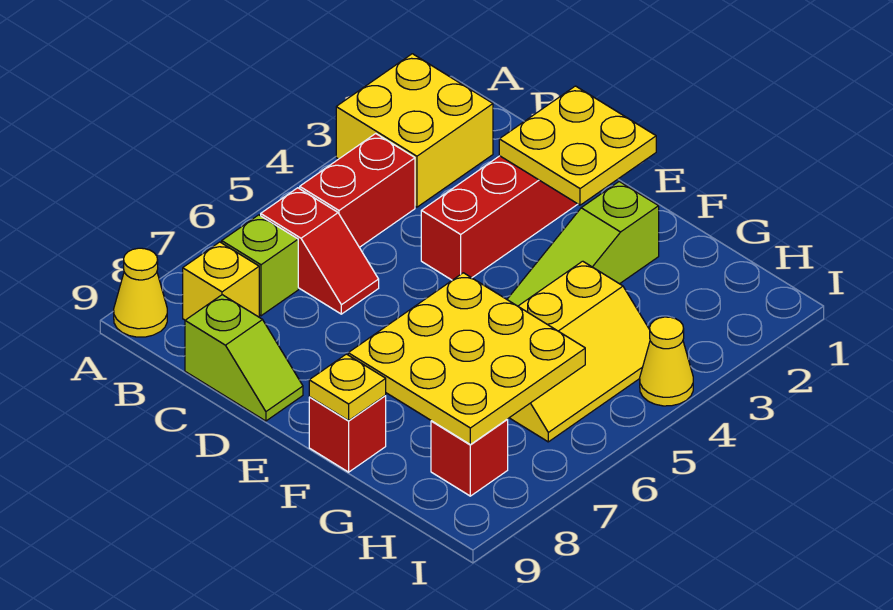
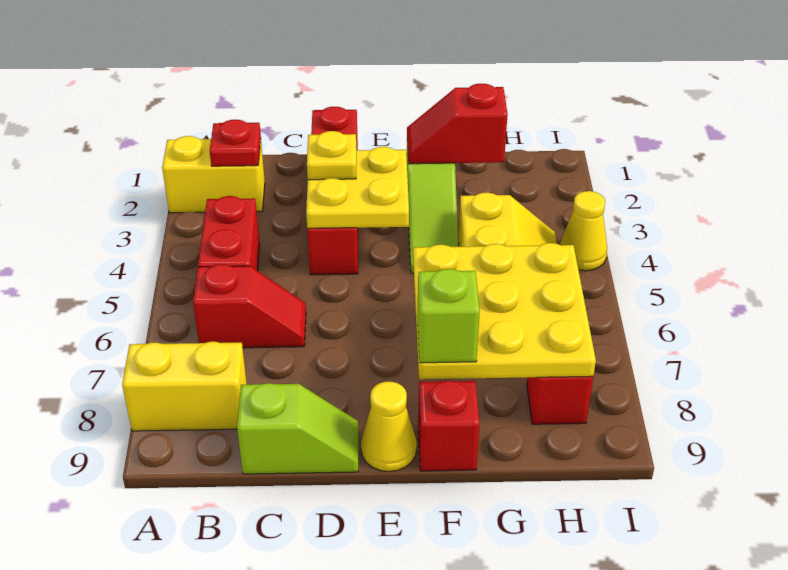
yellow 2x2 brick [336,54,493,207] -> yellow 1x2 brick [162,136,265,213]
yellow 1x1 cone [114,248,167,337] -> yellow 1x1 cone moved to [361,382,417,472]
none -> red 1x1 plate [210,120,261,166]
lime 1x1 brick [222,215,298,316] -> lime 1x1 brick moved to [417,269,480,363]
yellow 1x1 brick [183,242,259,320] -> yellow 1x2 brick [122,342,247,431]
yellow 2x2 plate [499,86,656,205] -> yellow 2x2 plate moved to [306,147,409,228]
none -> red 1x2 slope [407,84,508,164]
yellow 1x1 plate [309,354,386,421] -> yellow 1x1 plate moved to [307,131,356,180]

